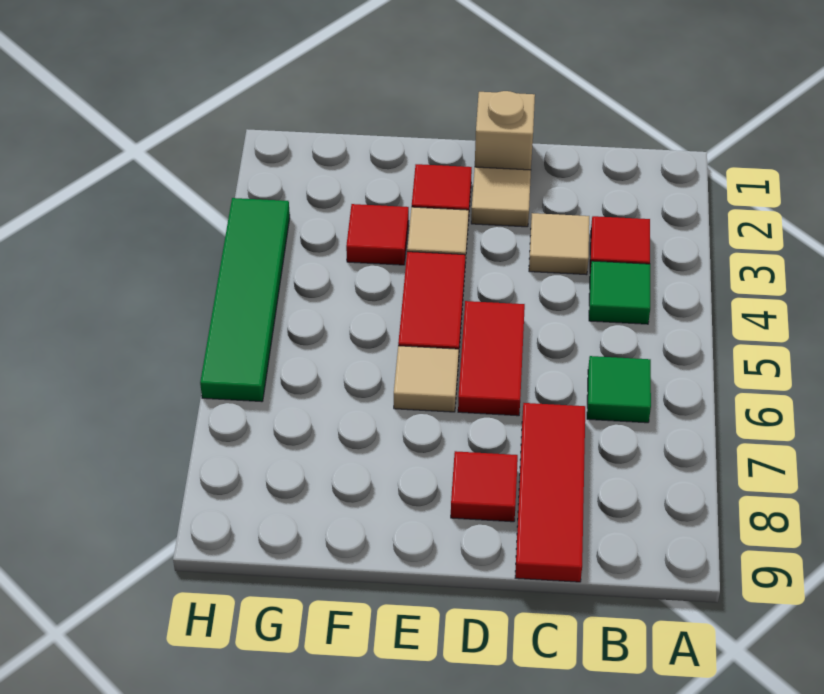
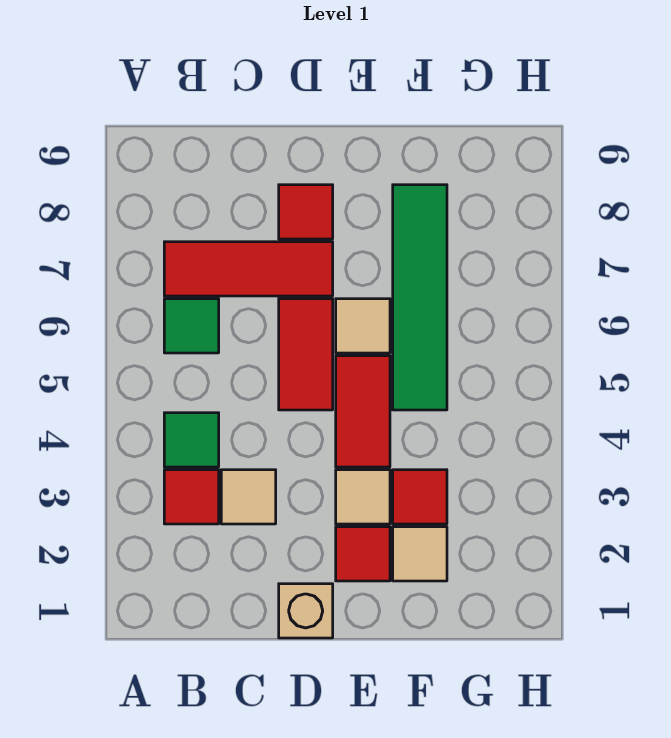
red 1x3 tile [515,403,585,582] -> red 1x3 tile turned to [164,242,333,296]
tan 1x1 tile [471,167,531,227] -> tan 1x1 tile moved to [393,527,447,581]
green 1x4 tile [200,198,290,402] -> green 1x4 tile moved to [393,185,447,410]

